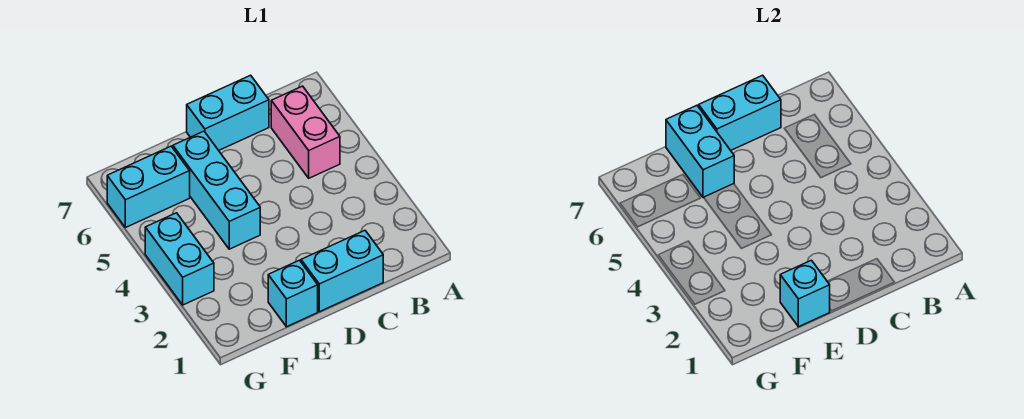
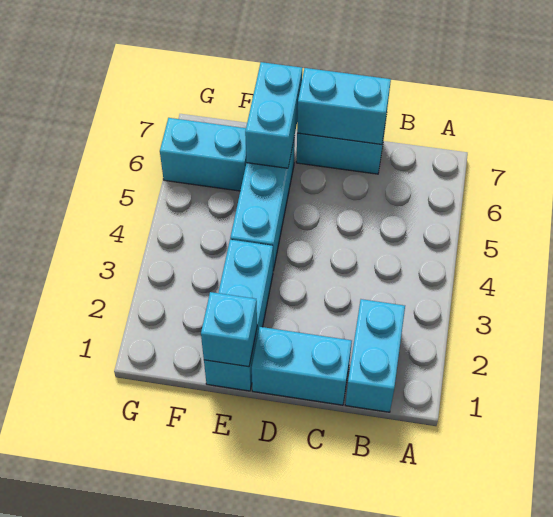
pink 1x2 brick [271,86,340,178] -> none
cyan 1x1 brick [268,260,318,327] -> cyan 1x3 brick [204,240,273,391]
cyan 1x2 brick [145,213,214,305] -> cyan 1x2 brick moved to [345,299,405,412]

